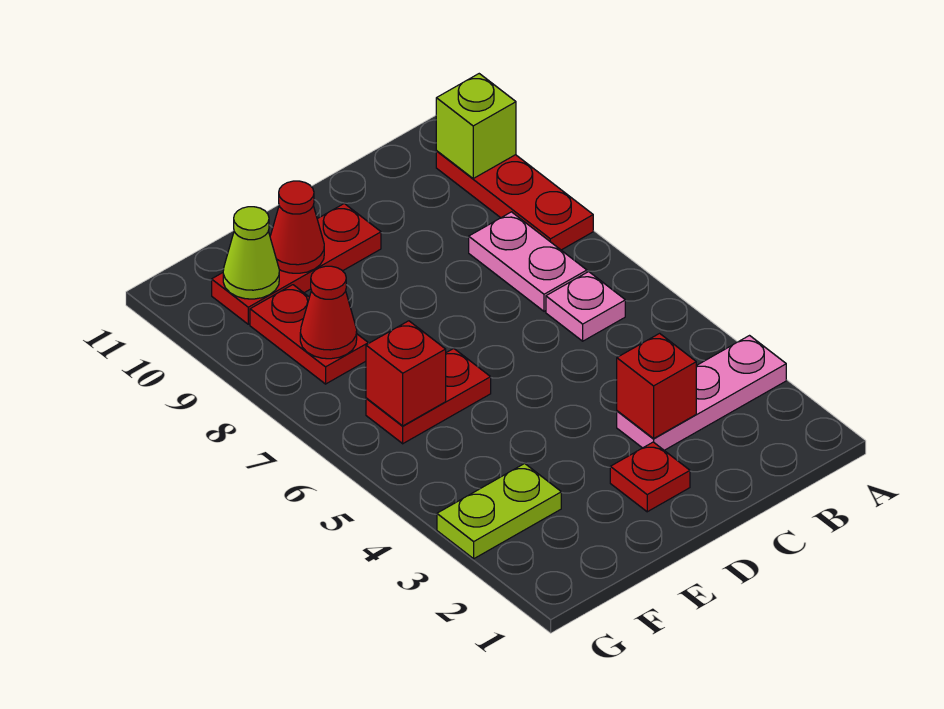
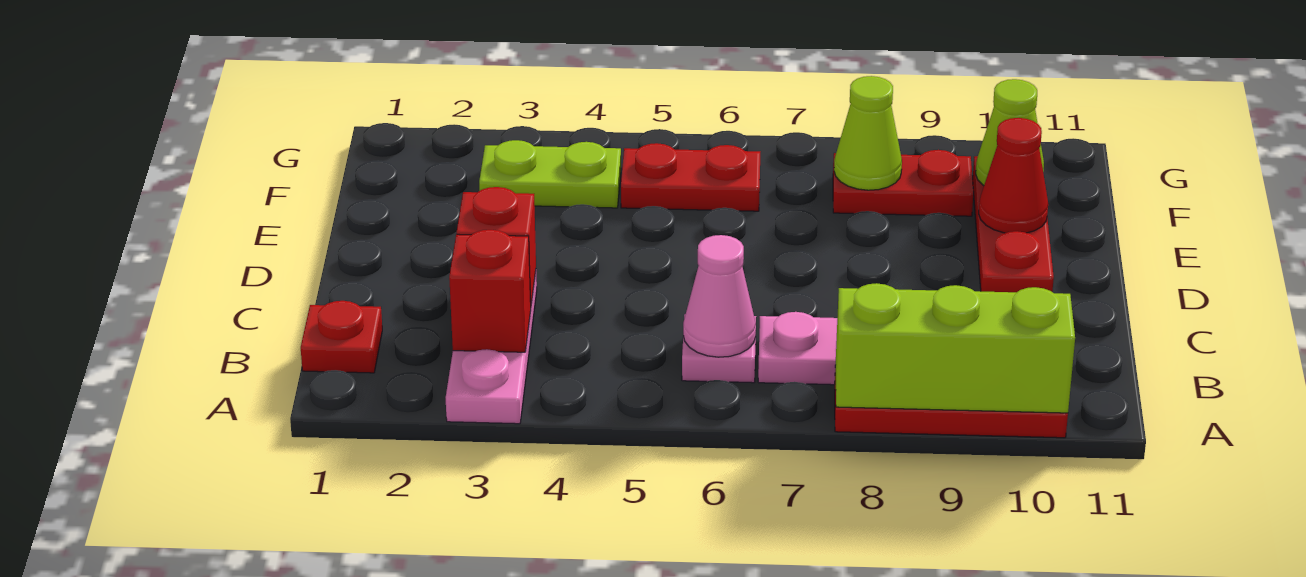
lime 1x1 brick [436,74,516,178] -> lime 1x3 brick [836,283,1075,413]
none -> pink 1x1 cone [683,235,756,357]
red 1x1 plate [610,442,690,512] -> red 1x1 plate moved to [301,301,382,373]
red 1x2 plate [366,348,491,444] -> red 1x2 plate turned to [621,143,760,211]
lime 1x2 plate [437,463,561,559] -> lime 1x2 plate turned to [479,140,621,208]
red 1x1 brick [366,321,446,426] -> red 1x1 brick moved to [449,230,531,352]
red 1x1 cone [300,266,357,359] -> lime 1x1 cone [834,76,902,190]

